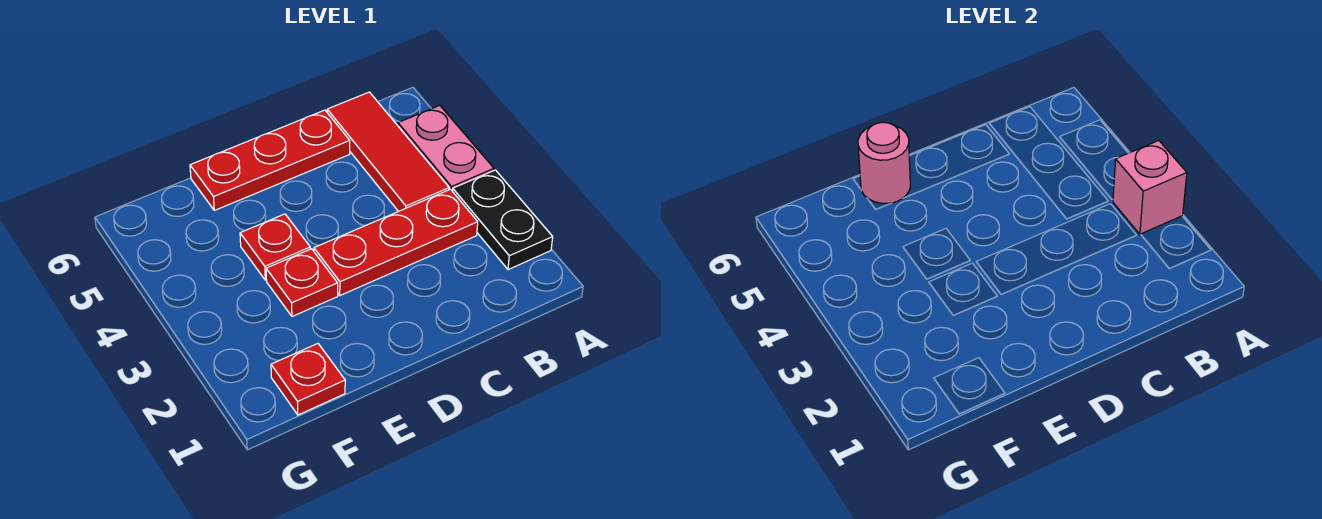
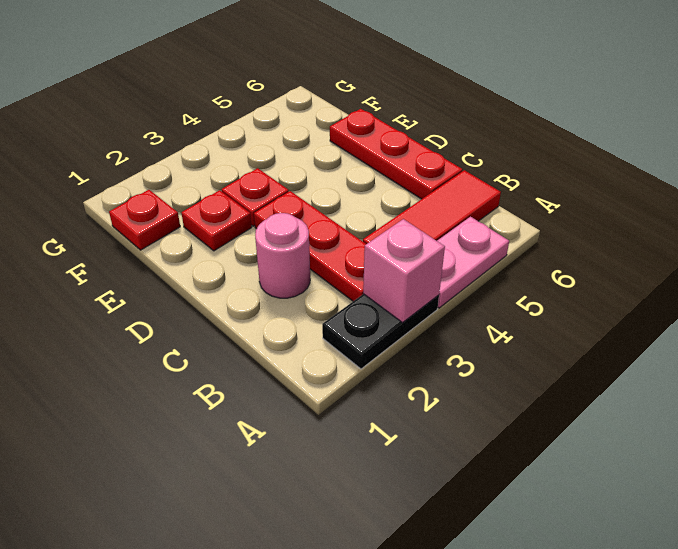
red 1x1 plate [240,214,310,280] -> red 1x1 plate moved to [181,190,252,251]
pink 1x1 round brick [858,122,910,203] -> pink 1x1 round brick moved to [255,213,310,298]

